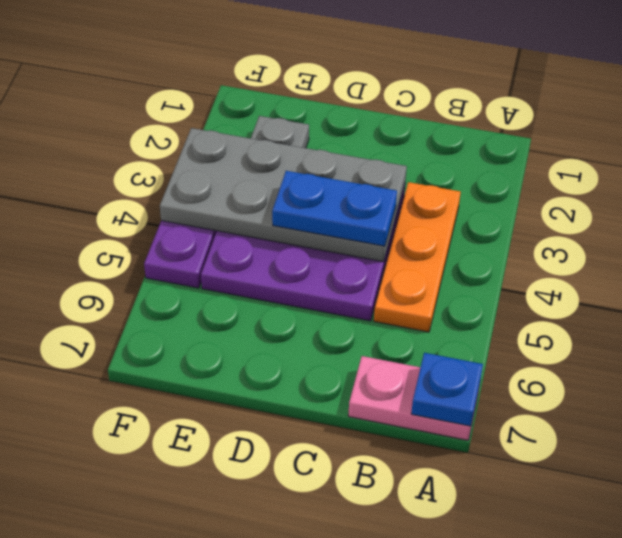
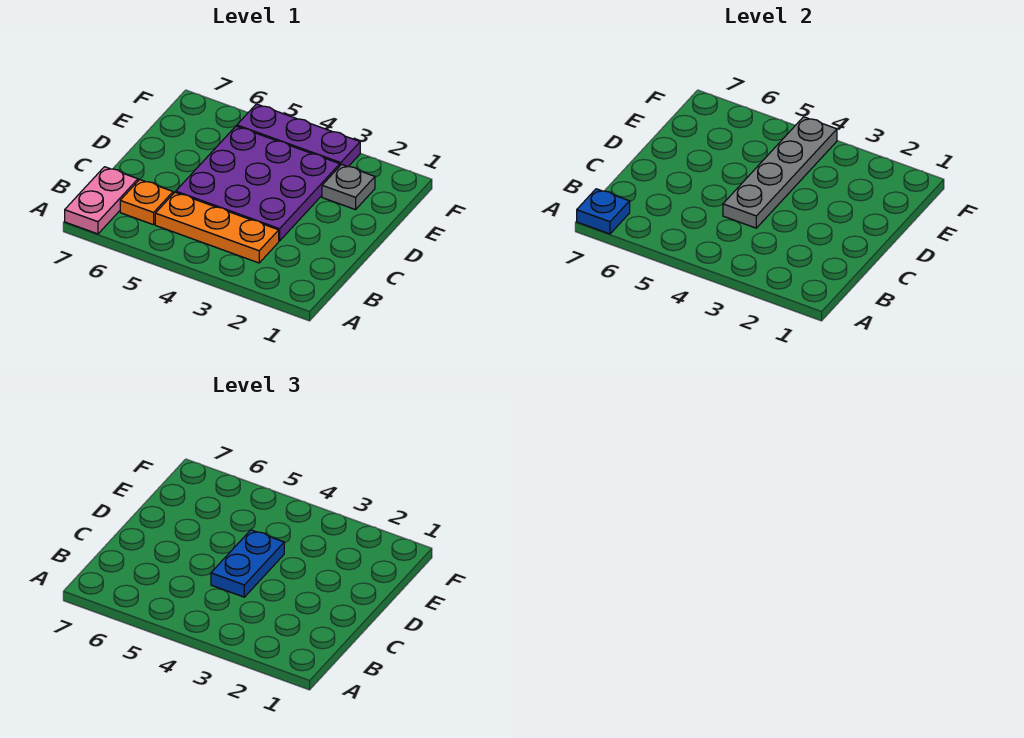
none -> orange 1x1 plate [120,180,173,225]
grey 2x4 plate [160,128,407,262] -> grey 1x4 plate [723,117,837,228]

